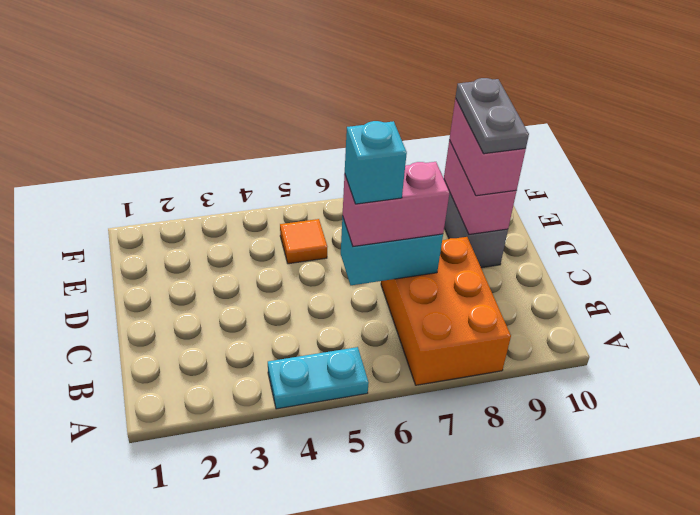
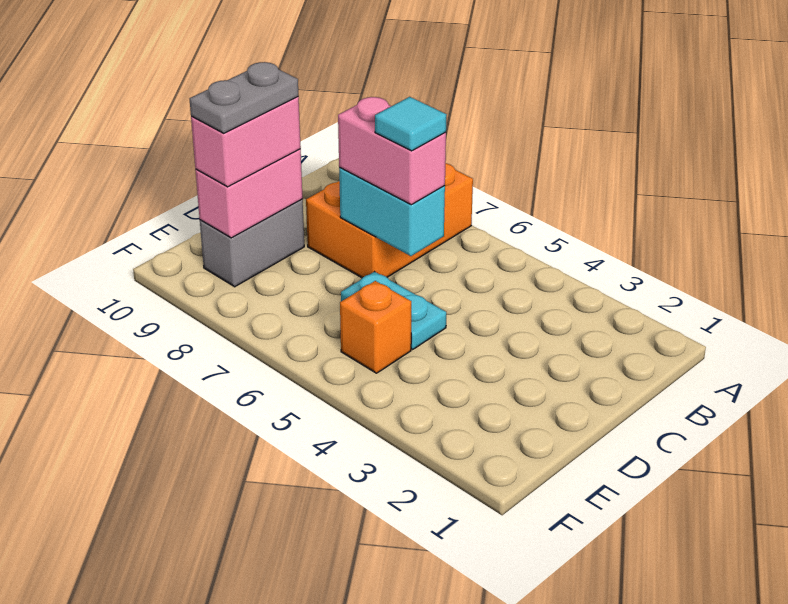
cyan 1x2 plate [268,347,369,409] -> cyan 1x2 plate moved to [341,271,446,349]
cyan 1x1 brick [345,121,407,204] -> cyan 1x1 tile [375,97,447,151]
orange 1x1 tile [280,219,327,264] -> orange 1x1 brick [340,281,411,373]

